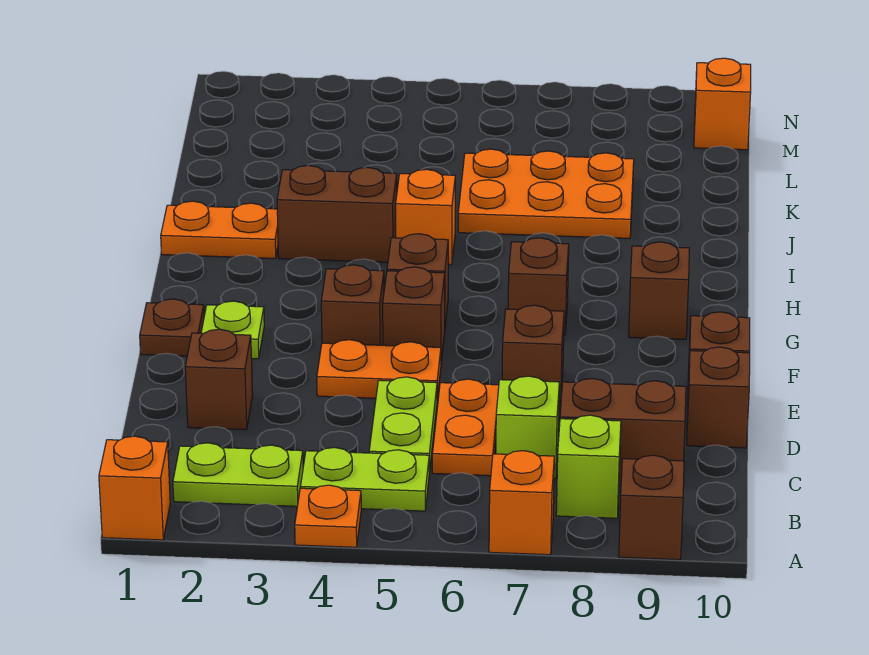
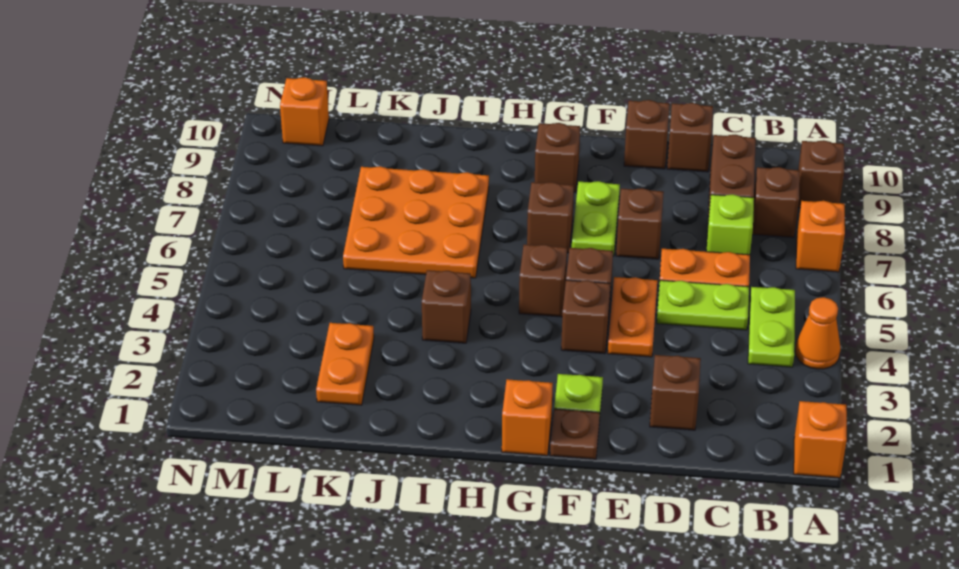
orange 1x1 plate [295,485,361,547] -> orange 1x1 cone [795,297,841,369]
lime 1x2 plate [173,443,303,506] -> lime 1x2 plate moved to [572,181,620,256]
lime 1x1 brick [556,415,621,518] -> brown 1x1 brick [752,167,800,238]
orange 1x2 plate [161,201,278,258] -> orange 1x2 plate moved to [316,323,374,405]
brown 1x2 brick [277,166,397,262] -> brown 1x1 brick [422,270,471,343]
orange 1x1 brick [396,169,455,265] -> orange 1x1 brick moved to [502,379,553,456]
orange 2x3 plate [458,149,634,238] -> orange 3x3 plate [343,166,489,278]

